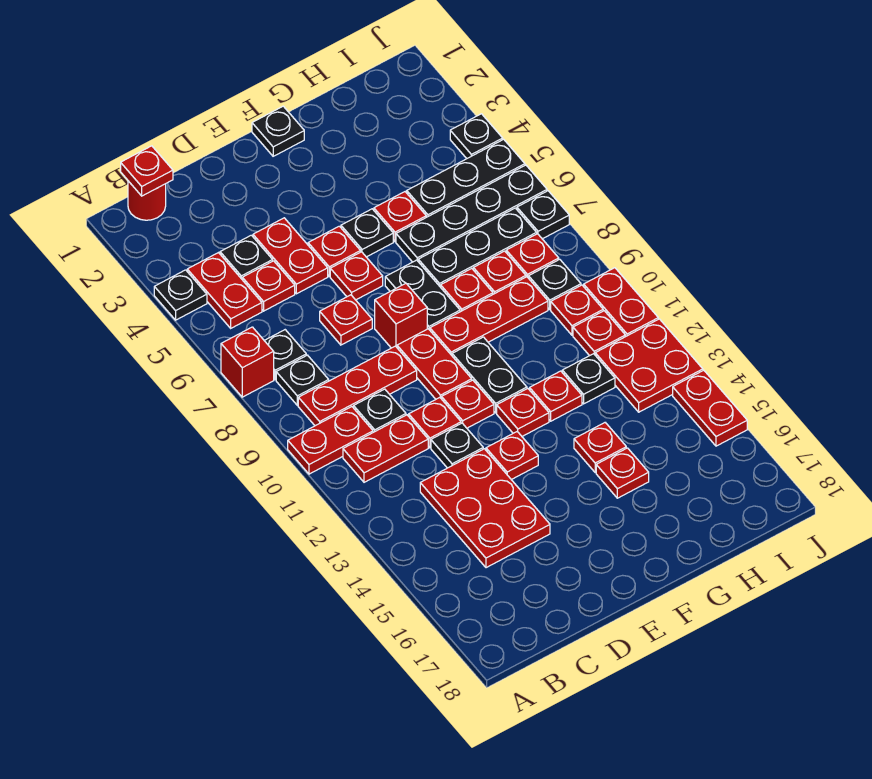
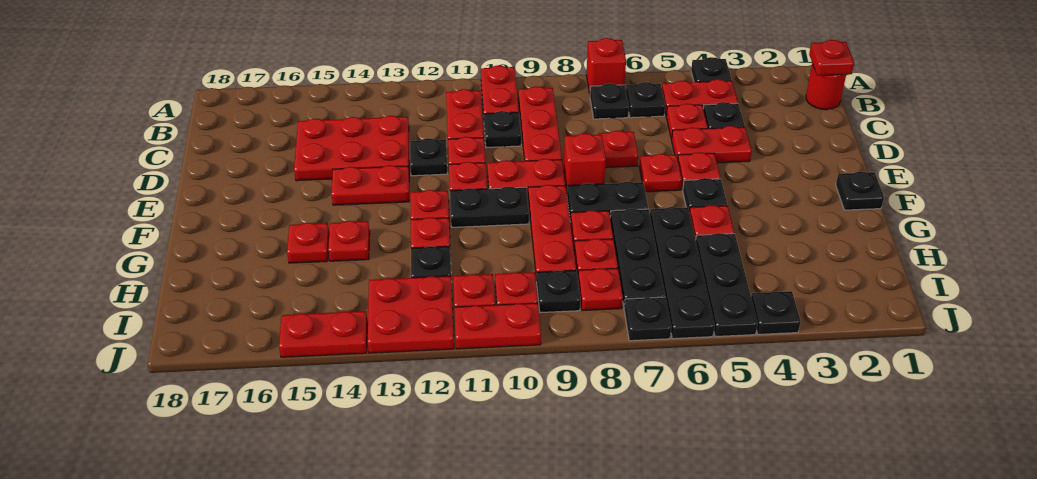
black 1x1 plate [276,355,329,405] -> black 1x1 plate moved to [626,82,665,118]
red 1x1 plate [486,432,538,480] -> red 1x2 plate [331,165,409,205]

